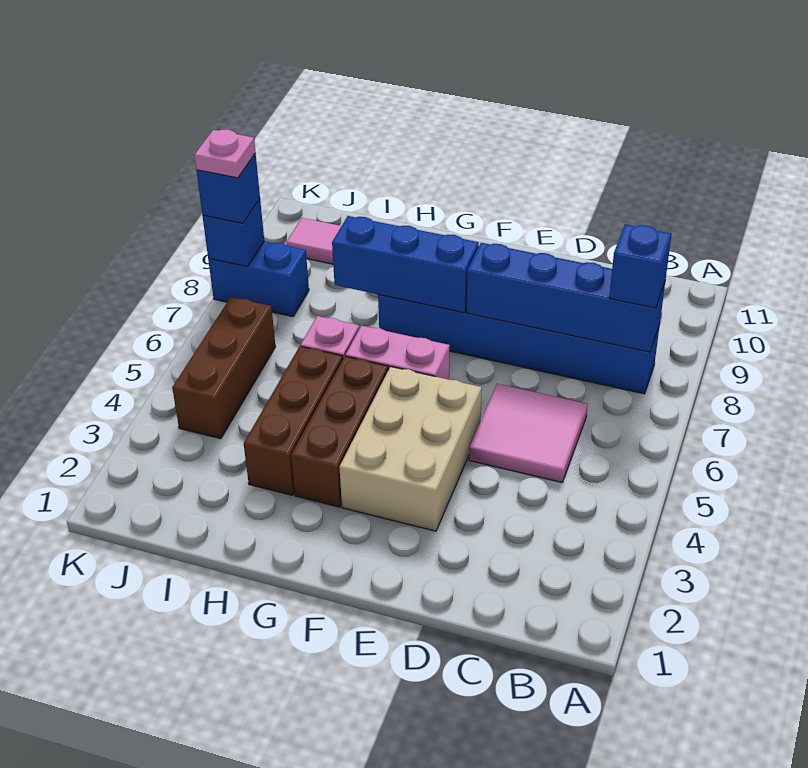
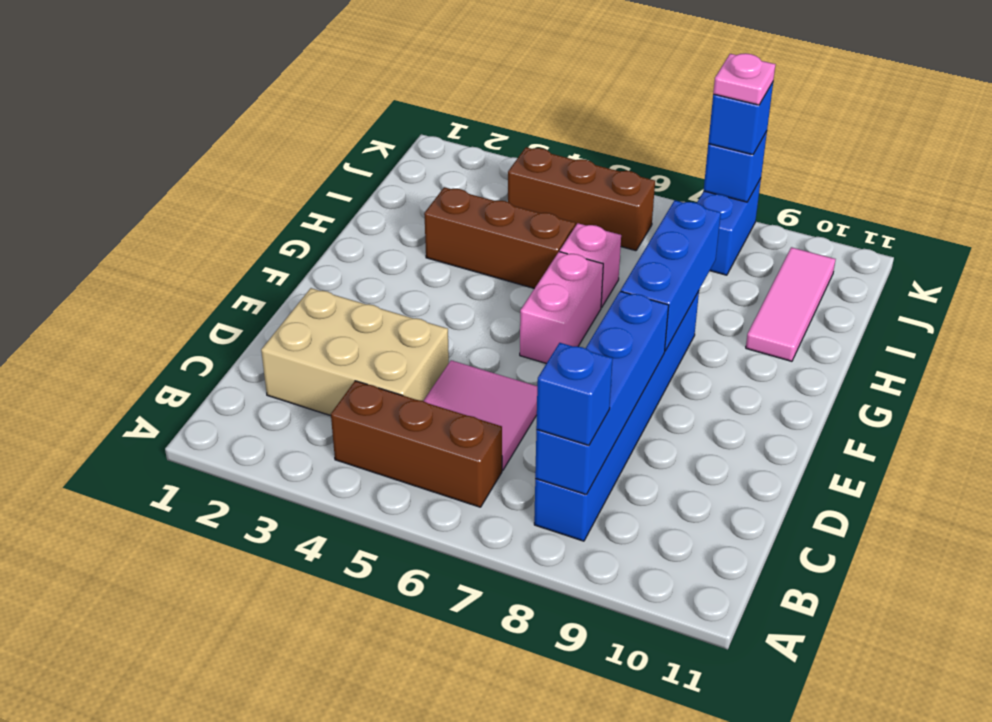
tan 2x3 brick [339,367,482,531] -> tan 2x3 brick moved to [261,288,449,416]
brown 1x3 brick [291,356,388,507] -> brown 1x3 brick moved to [331,381,502,507]

